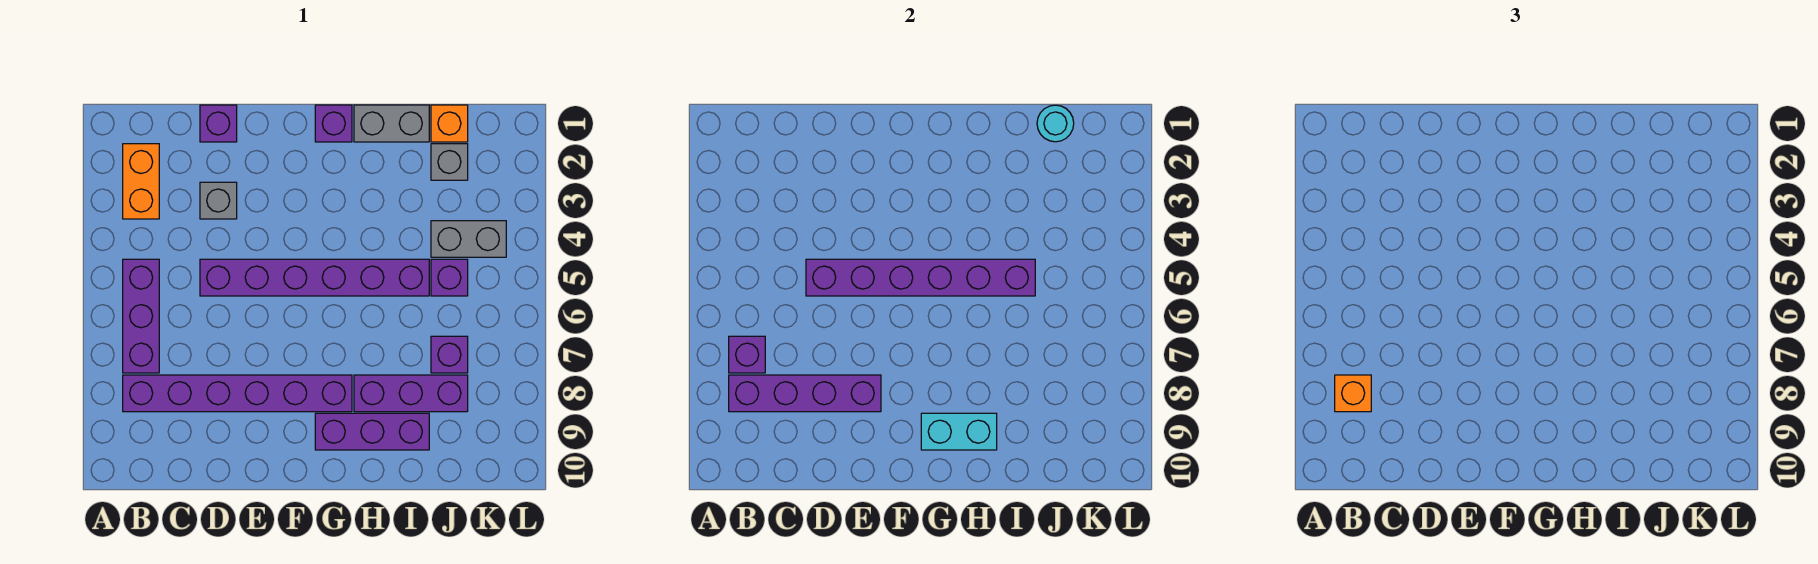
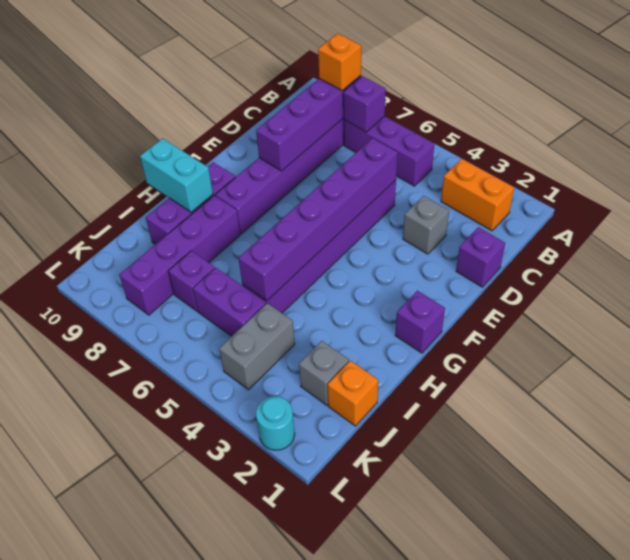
cyan 1x2 brick [921,413,997,450] -> cyan 1x2 brick turned to [140,138,213,212]
grey 1x2 brick [354,105,429,142] -> none
purple 1x3 brick [354,375,468,412] -> purple 1x4 brick [119,195,240,315]
cyan 1x1 round brick [1037,105,1074,142] -> cyan 1x1 round brick moved to [256,396,295,450]
purple 1x1 brick [431,259,468,296] -> purple 1x2 brick [193,268,266,336]

